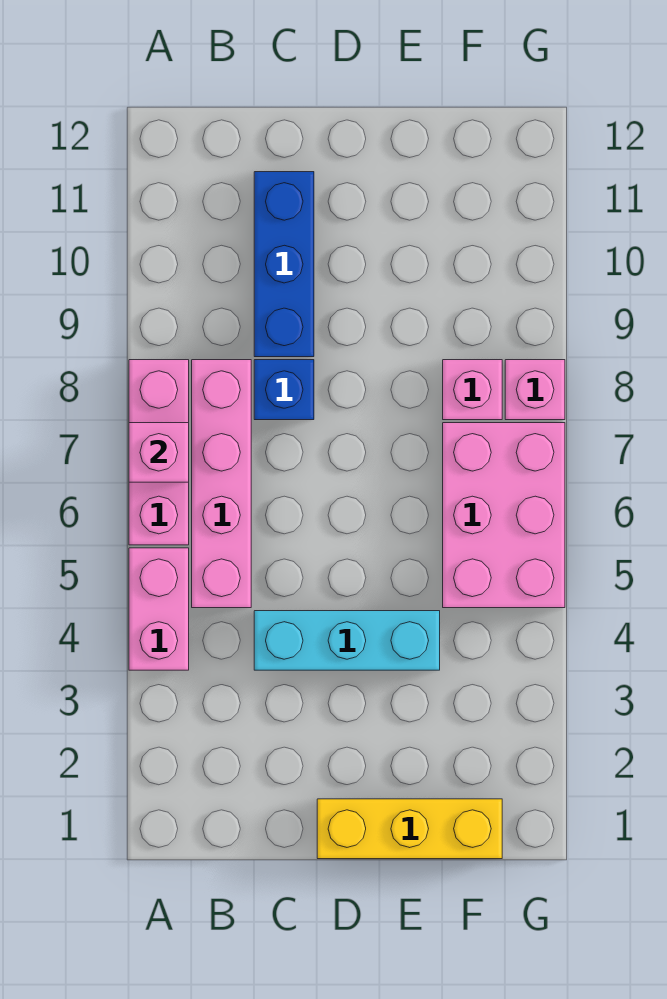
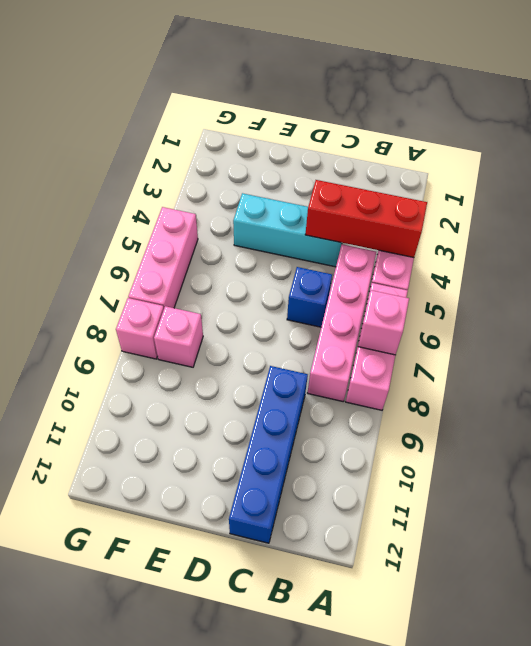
none -> red 1x3 brick [305,180,427,257]
blue 1x1 brick [254,360,314,420] -> blue 1x1 brick moved to [287,267,332,327]
blue 1x3 brick [254,172,314,357] -> blue 1x4 brick [229,366,308,543]
yellow 1x3 brick [317,799,502,859] -> none
pink 2x3 brick [443,423,565,608] -> pink 1x3 brick [128,207,198,308]

